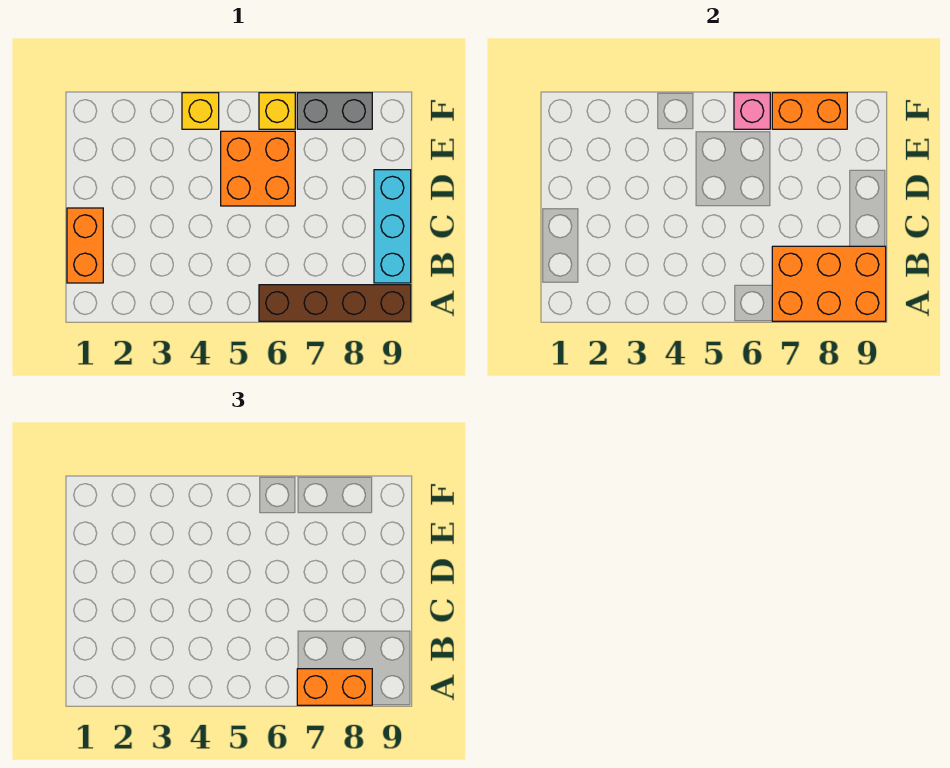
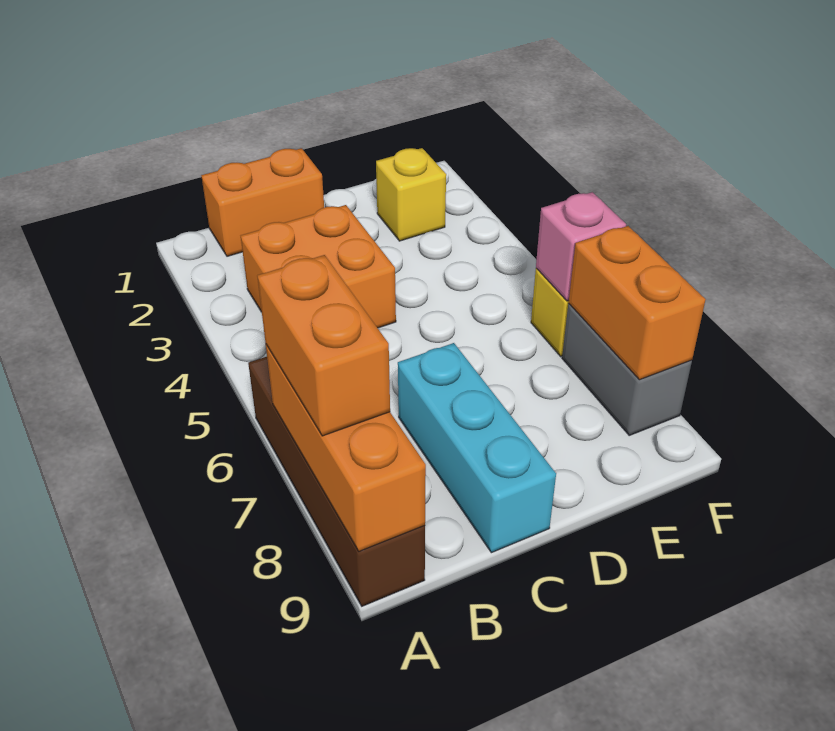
orange 2x3 brick [772,246,886,321] -> orange 1x3 brick [266,345,426,551]
cyan 1x3 brick [374,170,411,283] -> cyan 1x3 brick turned to [398,343,556,553]
orange 2x2 brick [221,131,295,206] -> orange 2x2 brick moved to [241,205,396,328]
yellow 1x1 brick [182,93,219,129] -> yellow 1x1 brick moved to [376,148,446,241]

